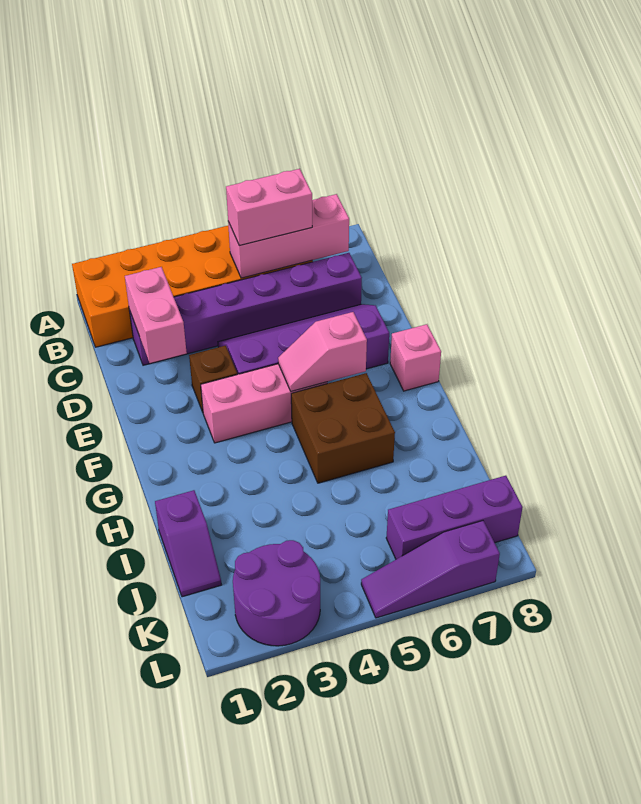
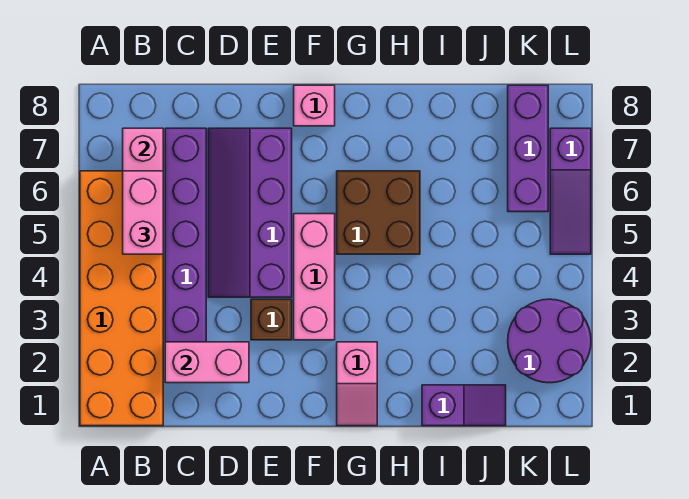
pink 1x2 slope [278,312,367,391] -> pink 1x2 slope moved to [337,342,377,426]

